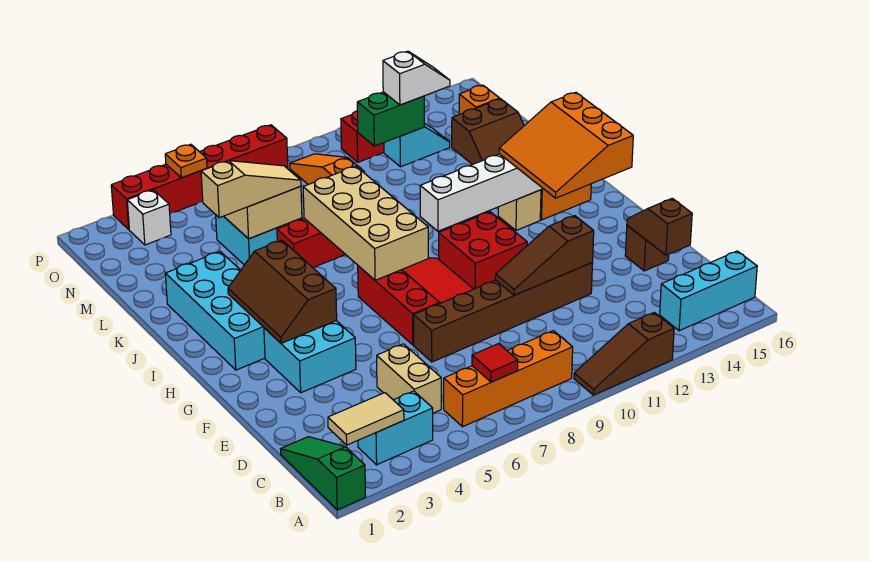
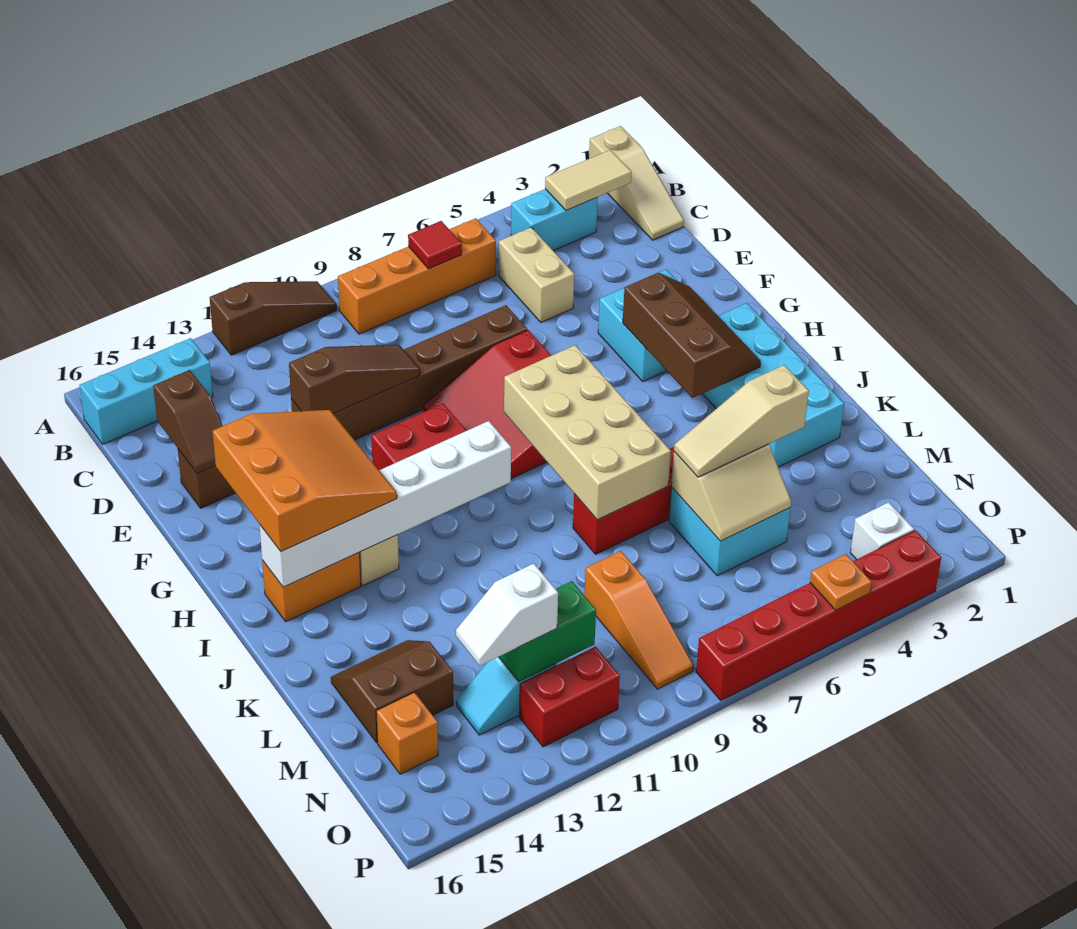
green 1x3 slope [281,437,366,510] -> tan 1x3 slope [589,126,684,240]

